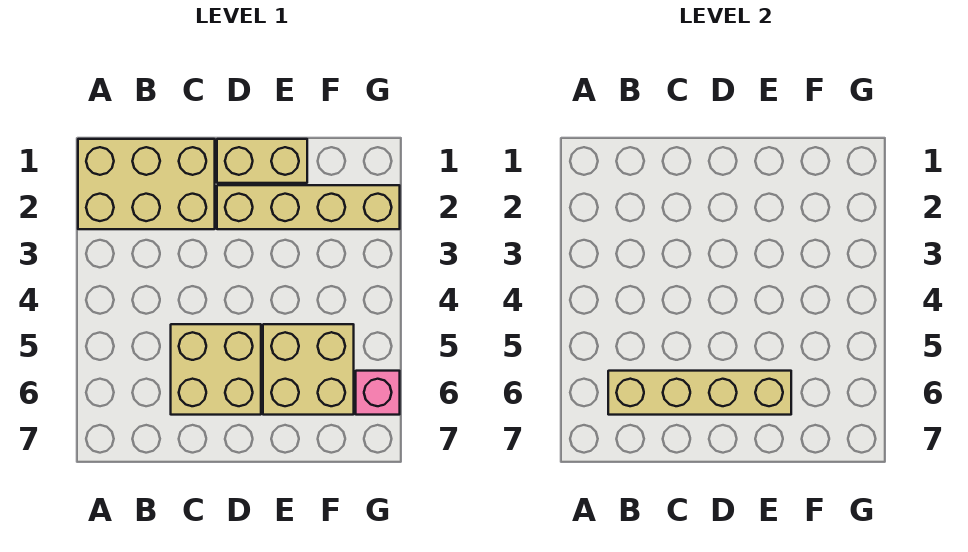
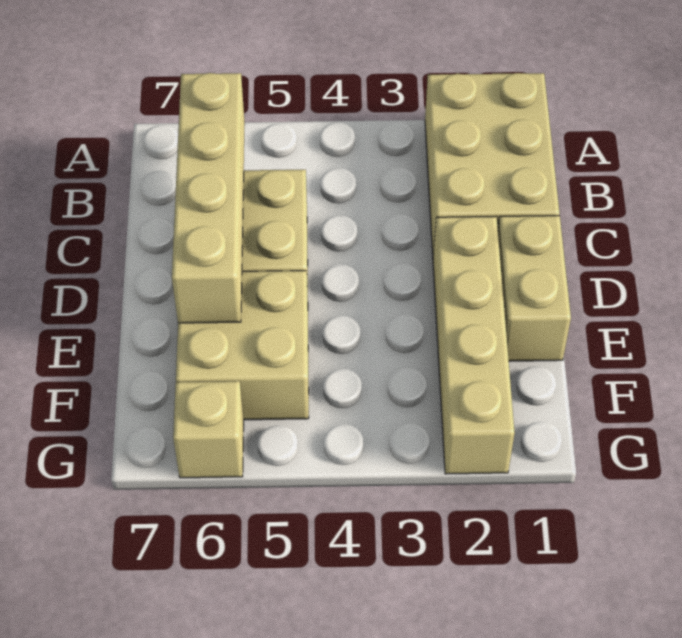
pink 1x1 brick [356,371,400,415] -> tan 1x1 brick [173,381,244,478]

